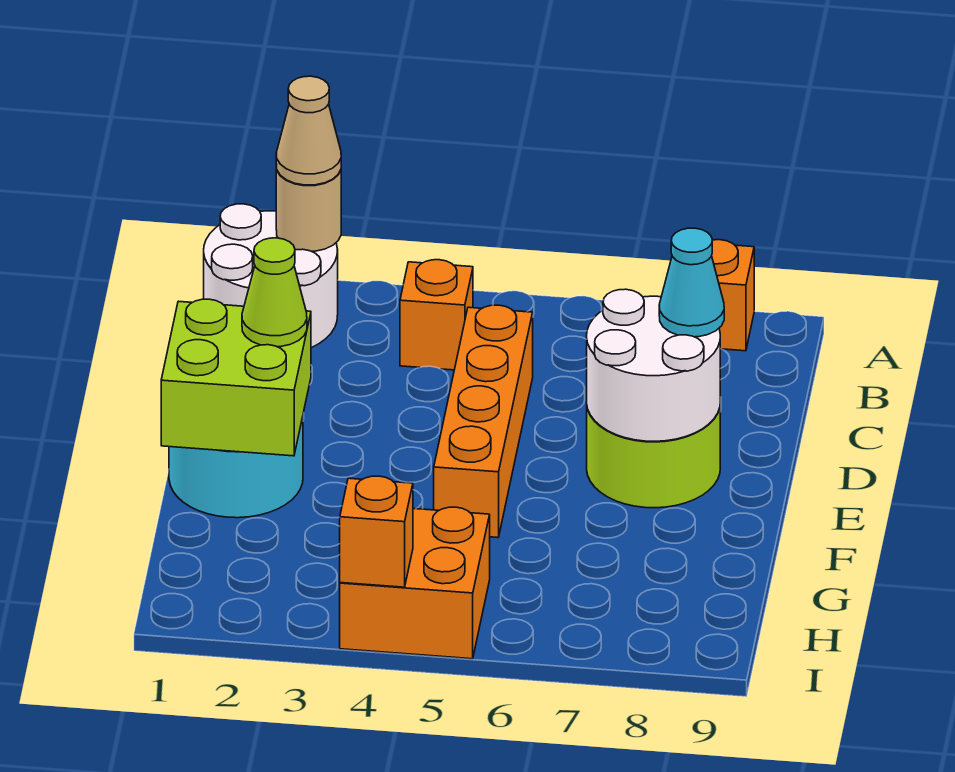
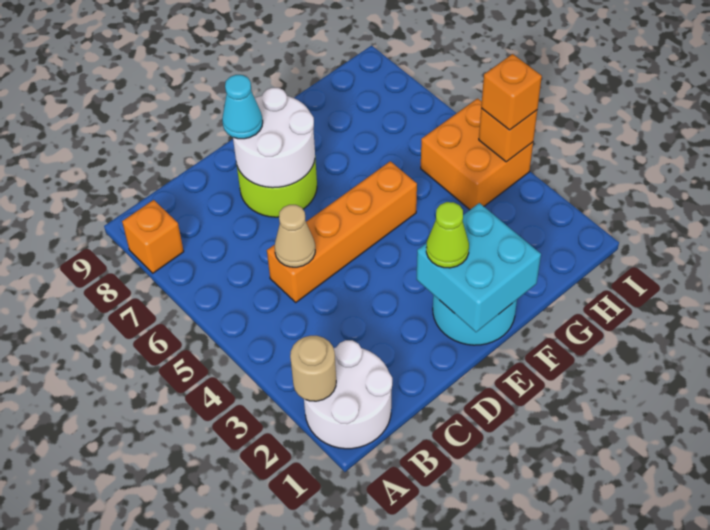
tan 1x1 cone [276,76,341,185] -> tan 1x1 cone moved to [275,205,315,267]
orange 1x1 brick [400,260,473,370] -> orange 1x1 brick moved to [481,54,542,130]
lime 2x2 brick [161,299,311,456] -> cyan 2x2 brick [416,203,541,332]

